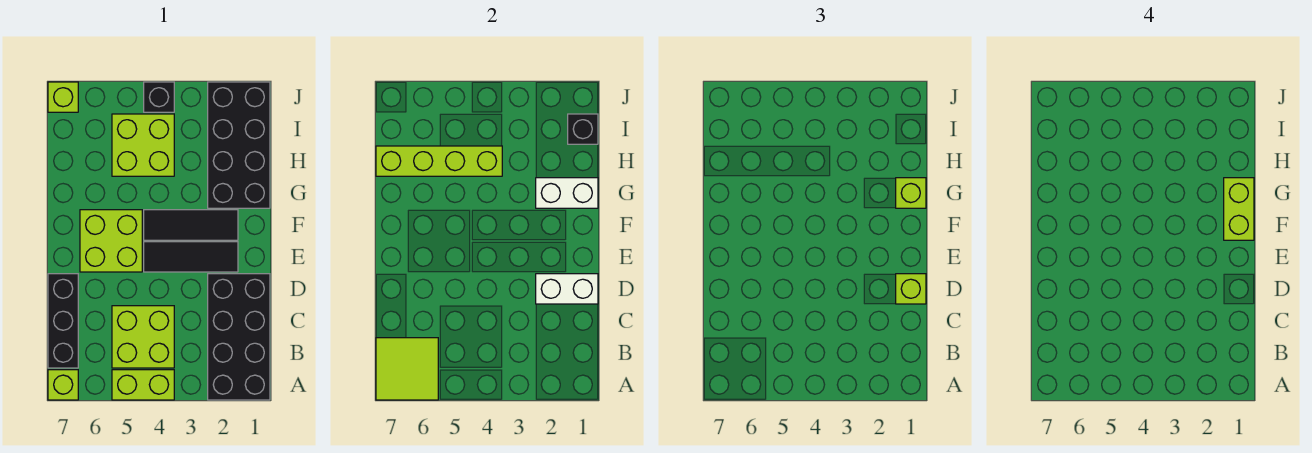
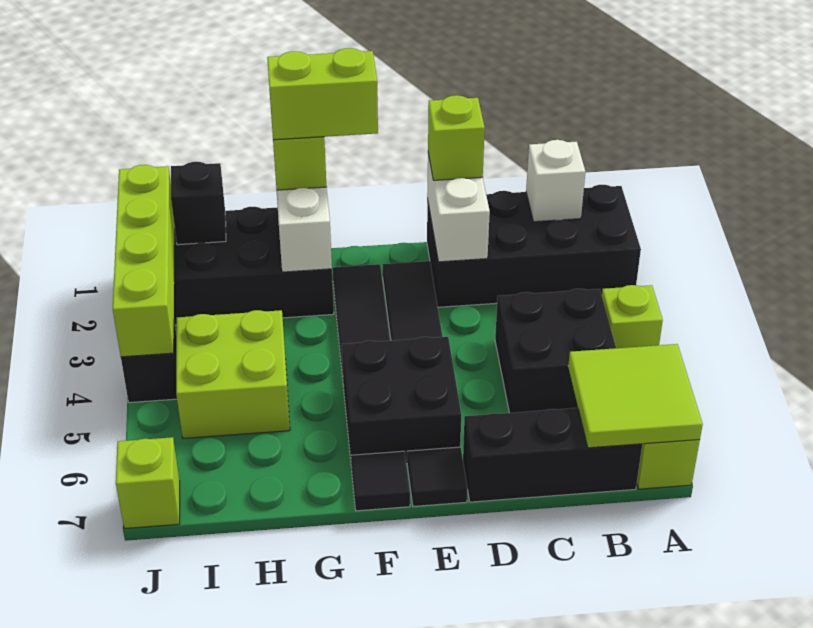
lime 1x2 brick [112,370,174,400] -> lime 1x1 brick [602,285,663,348]
none -> white 1x1 brick [526,140,585,222]
lime 2x2 brick [112,306,174,368] -> black 2x2 brick [495,289,616,413]
lime 2x2 brick [80,210,142,272] -> black 2x2 brick [342,337,461,464]
none -> black 1x1 tile [407,447,467,506]
none -> black 1x1 tile [351,451,410,511]
lime 1x4 brick [376,146,502,176] -> lime 1x4 brick moved to [113,165,175,357]

